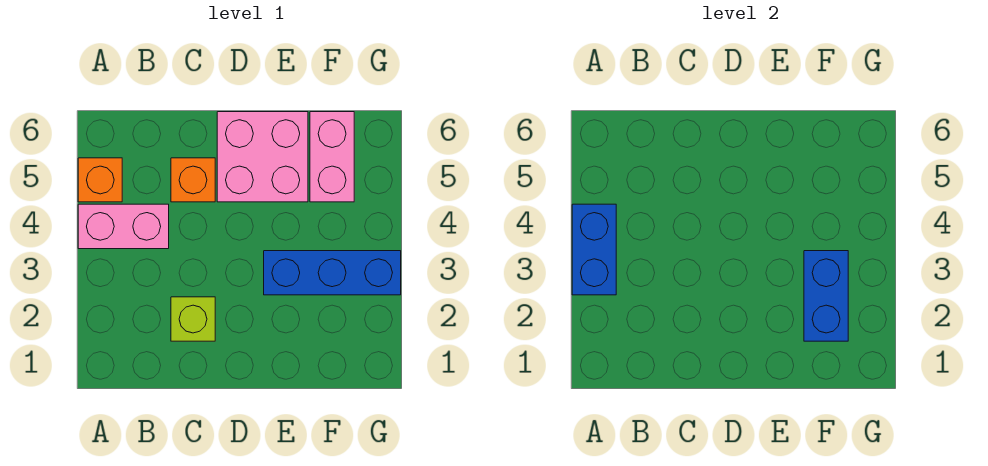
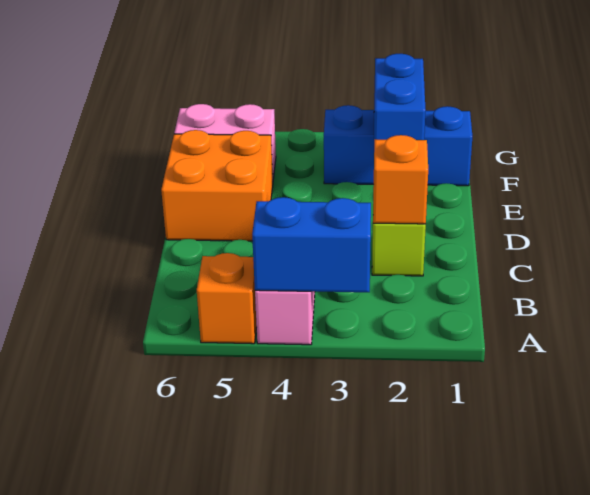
orange 1x1 brick [171,158,215,202] -> orange 1x1 brick moved to [373,135,428,224]
pink 2x2 brick [217,112,308,202] -> orange 2x2 brick [161,130,273,241]
blue 1x3 brick [264,251,401,295] -> blue 1x3 brick turned to [324,105,472,186]
blue 1x2 brick [804,251,848,341] -> blue 1x2 brick turned to [374,54,426,140]

